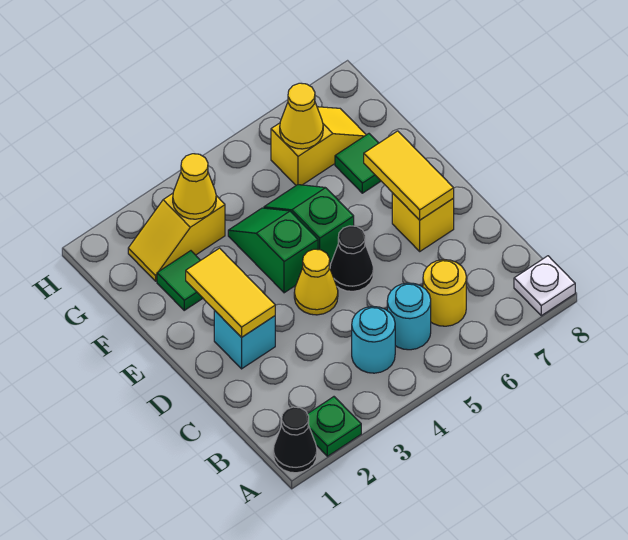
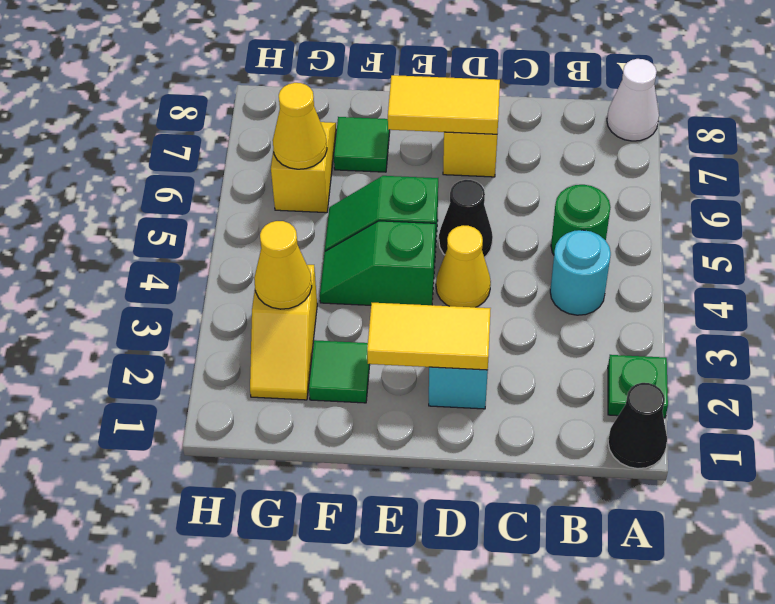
white 1x1 plate [514,256,575,316] -> white 1x1 cone [607,59,659,141]
cyan 1x1 round brick [387,283,431,350] -> green 1x1 round brick [551,185,611,255]
yellow 1x1 round brick [423,260,466,326] -> none

